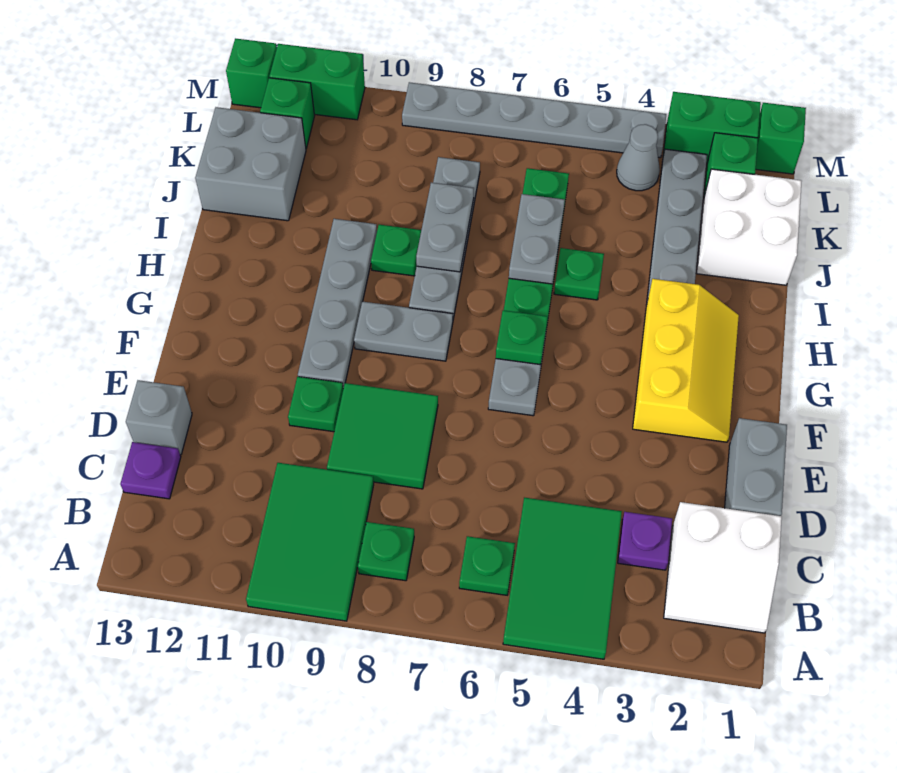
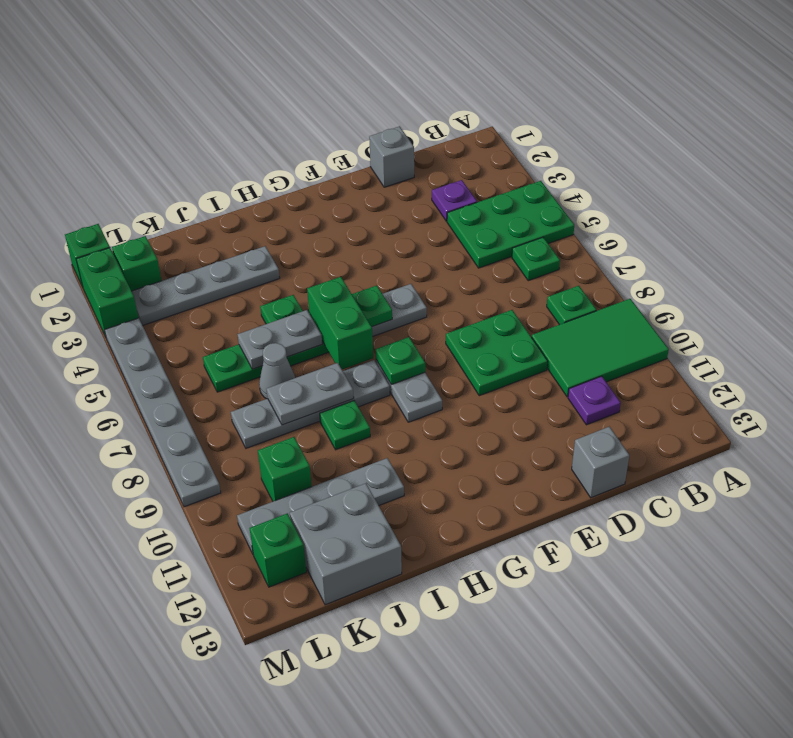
green 2x3 tile [503,497,622,659] -> green 2x3 plate [447,181,574,268]
white 2x2 slope [664,502,782,633] -> none
purple 1x1 plate [120,442,181,499] -> purple 1x1 plate moved to [568,376,621,425]
grey 1x2 brick [725,418,787,516] -> grey 1x1 brick [369,126,414,187]
green 2x2 tile [327,383,438,489] -> green 2x2 plate [446,310,548,396]
green 1x1 plate [288,377,343,432] -> green 1x1 plate moved to [375,337,425,385]
yellow 2x3 slope [633,279,739,442] -> none
grey 1x4 plate [298,219,377,389] -> grey 1x4 plate moved to [237,458,404,553]
white 2x2 brick [697,169,802,285] -> none
grey 1x1 cone [617,124,660,191] -> grey 1x1 cone moved to [259,343,295,399]
green 1x2 brick [269,44,365,120] -> green 1x2 brick moved to [307,277,373,369]
green 1x1 brick [226,38,277,108] -> green 1x1 brick moved to [258,437,312,501]

